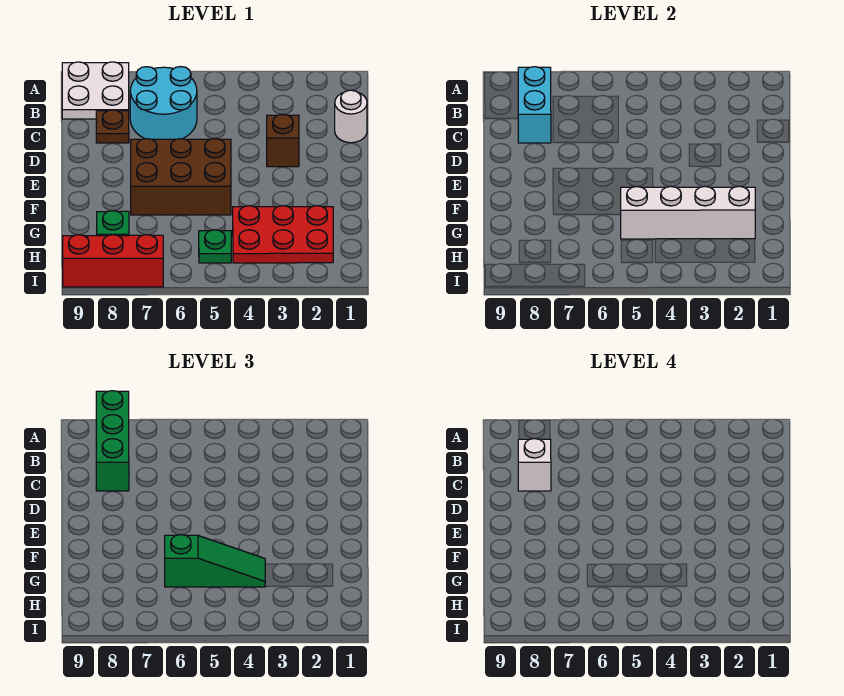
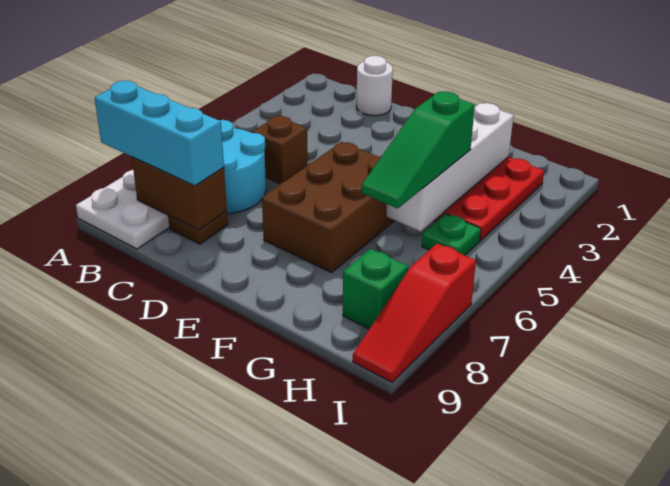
green 1x3 brick [96,391,129,491] -> cyan 1x3 brick [95,81,224,186]
cyan 1x2 brick [518,67,551,143] -> brown 1x2 brick [132,157,227,230]
white 1x1 brick [518,439,551,491] -> none
brown 1x1 brick [267,114,299,167] -> brown 1x1 brick moved to [252,116,308,184]
green 1x3 slope [165,535,265,587] -> green 1x3 slope turned to [362,91,475,208]
red 1x3 brick [63,235,163,287] -> red 1x3 slope [353,244,476,382]

